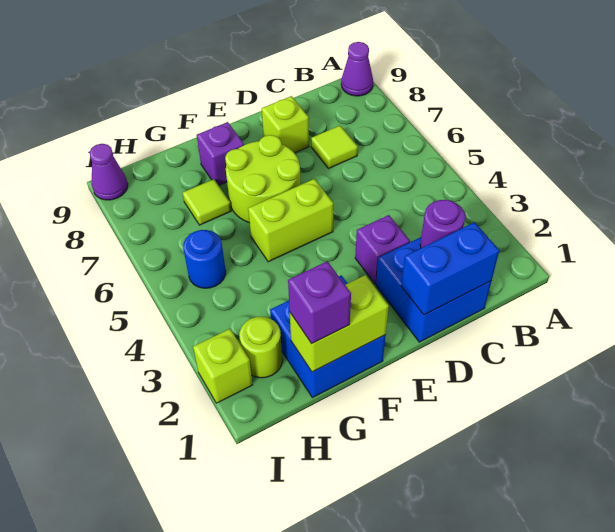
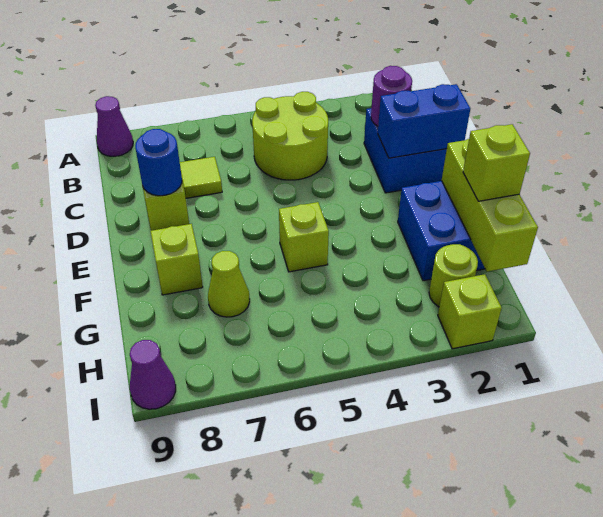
blue 1x2 brick [401,222,499,315] -> blue 1x2 brick turned to [378,84,470,158]
purple 1x1 brick [355,215,410,284] -> none
lime 1x2 brick [248,179,333,262] -> lime 1x1 brick [279,202,329,272]
lime 2x2 round brick [225,135,300,223] -> lime 2x2 round brick moved to [252,92,328,180]
lime 1x2 brick [290,275,389,372] -> lime 1x3 brick [442,139,538,272]
purple 1x1 brick [197,122,244,185] -> lime 1x1 brick [150,224,203,295]
purple 1x1 brick [288,261,351,344] -> lime 1x1 brick [463,124,530,201]
lime 1x1 tile [183,179,231,225] -> lime 1x1 cone [208,251,250,317]
blue 1x1 round brick [183,230,226,288] -> blue 1x1 round brick moved to [135,129,182,196]

